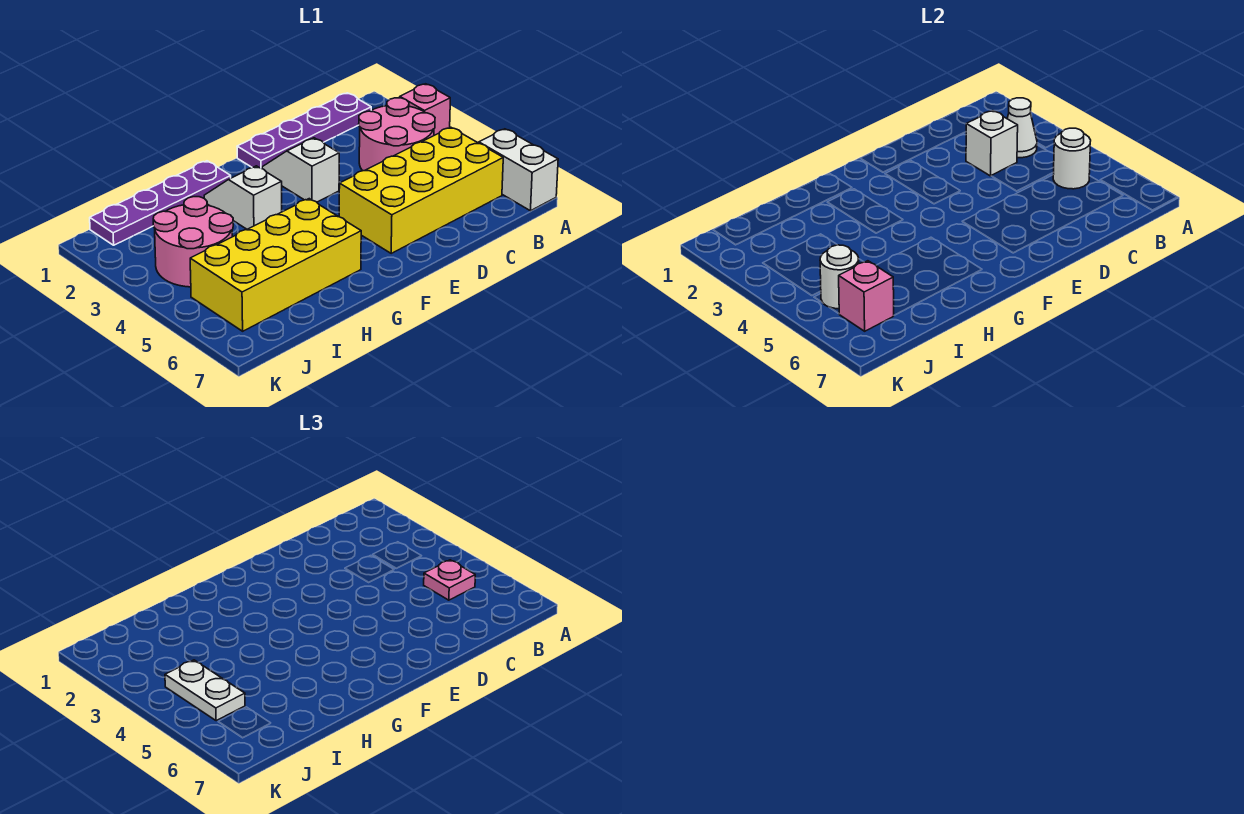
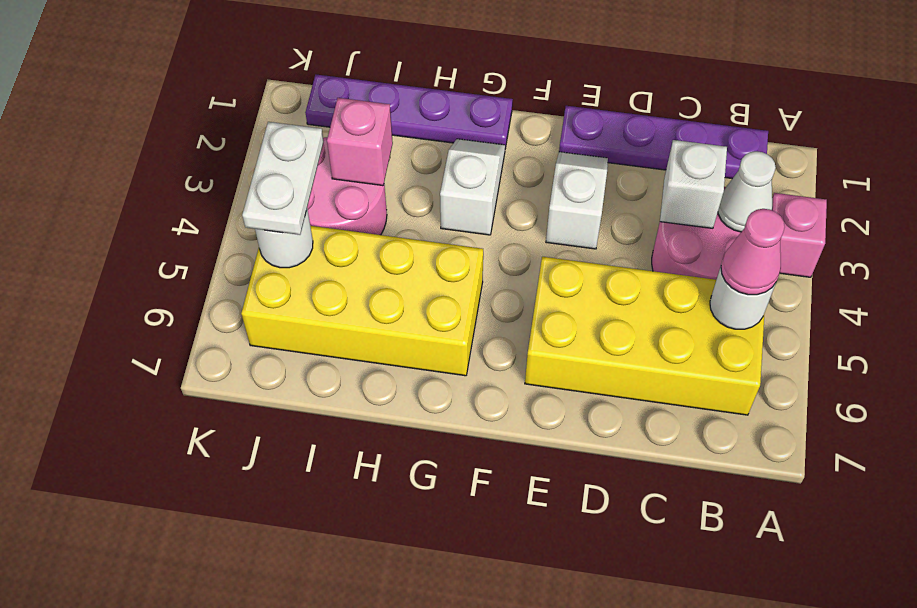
white 1x2 brick [479,129,558,211] -> none
pink 1x1 plate [424,560,475,600] -> pink 1x1 cone [721,209,785,295]
pink 1x1 brick [839,261,894,331] -> pink 1x1 brick moved to [327,98,393,186]

